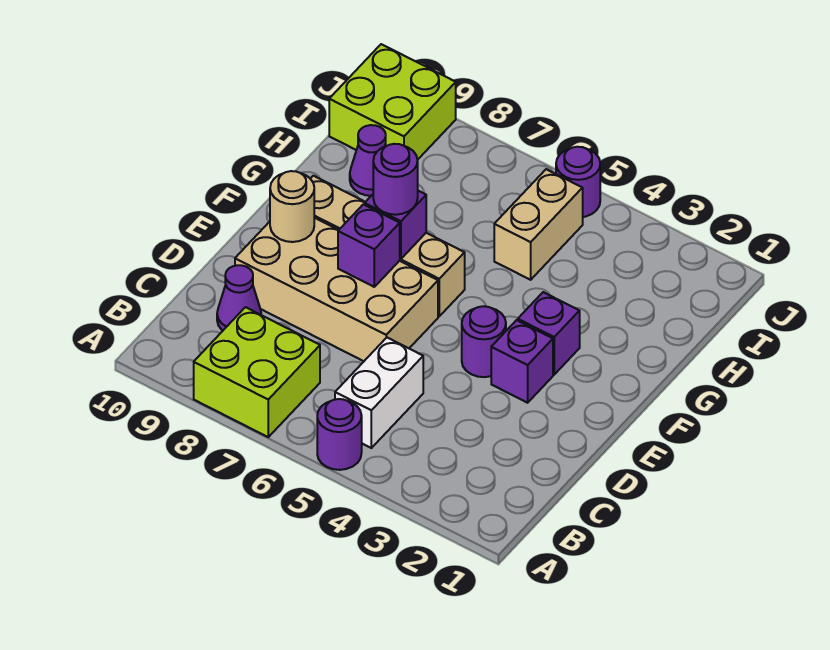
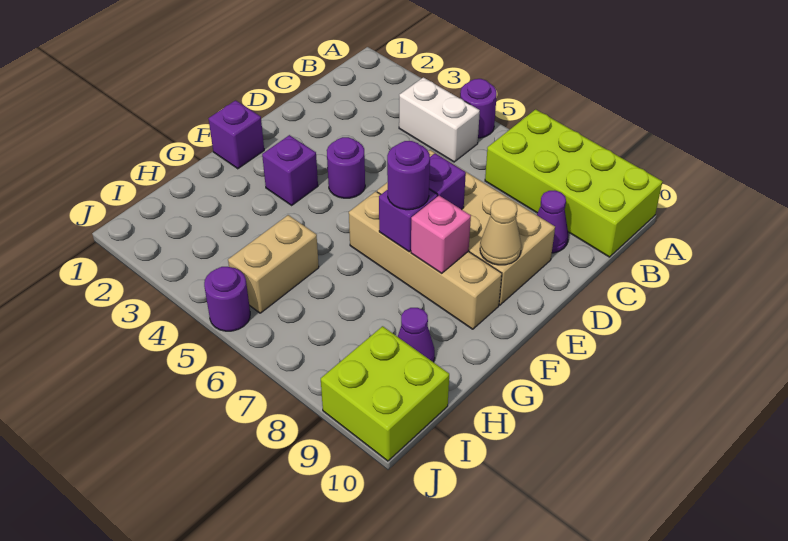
lime 2x2 brick [194,307,320,437] -> lime 2x4 brick [485,109,663,257]
white 1x2 brick [335,338,423,448] -> white 1x2 brick turned to [399,77,480,162]
purple 1x1 brick [491,320,553,403] -> purple 1x1 brick moved to [208,100,264,169]
tan 1x1 round brick [270,171,314,242] -> tan 1x1 cone [480,199,521,265]
none -> pink 1x1 brick [411,196,471,273]

